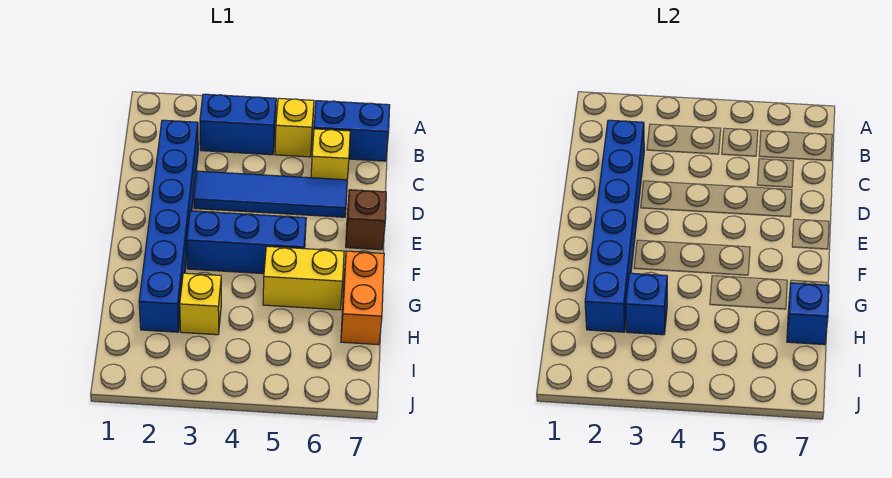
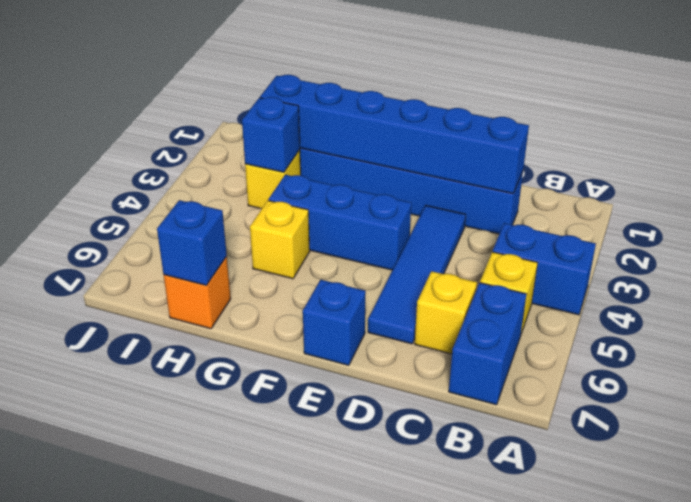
blue 1x2 brick [200,94,276,155] -> blue 1x2 brick turned to [493,223,596,315]
brown 1x1 brick [346,190,386,250] -> blue 1x1 brick [303,280,366,365]
blue 1x3 brick [187,211,306,274] -> blue 1x3 brick turned to [268,175,411,270]
yellow 1x2 brick [263,246,344,310] -> yellow 1x1 brick [250,201,310,279]
orange 1x2 brick [341,251,384,345] -> orange 1x1 brick [164,257,231,329]

